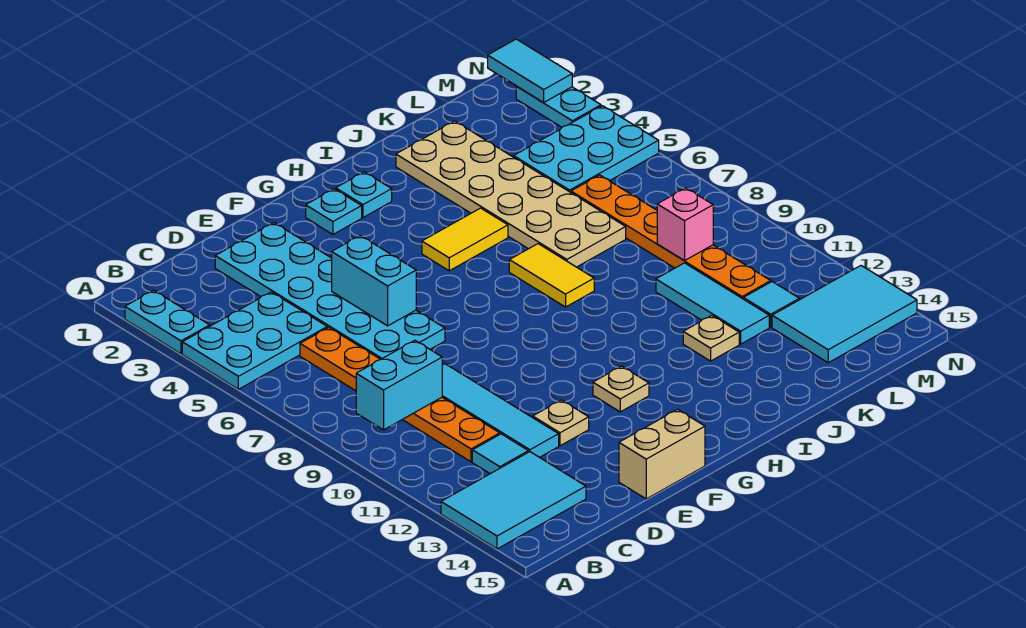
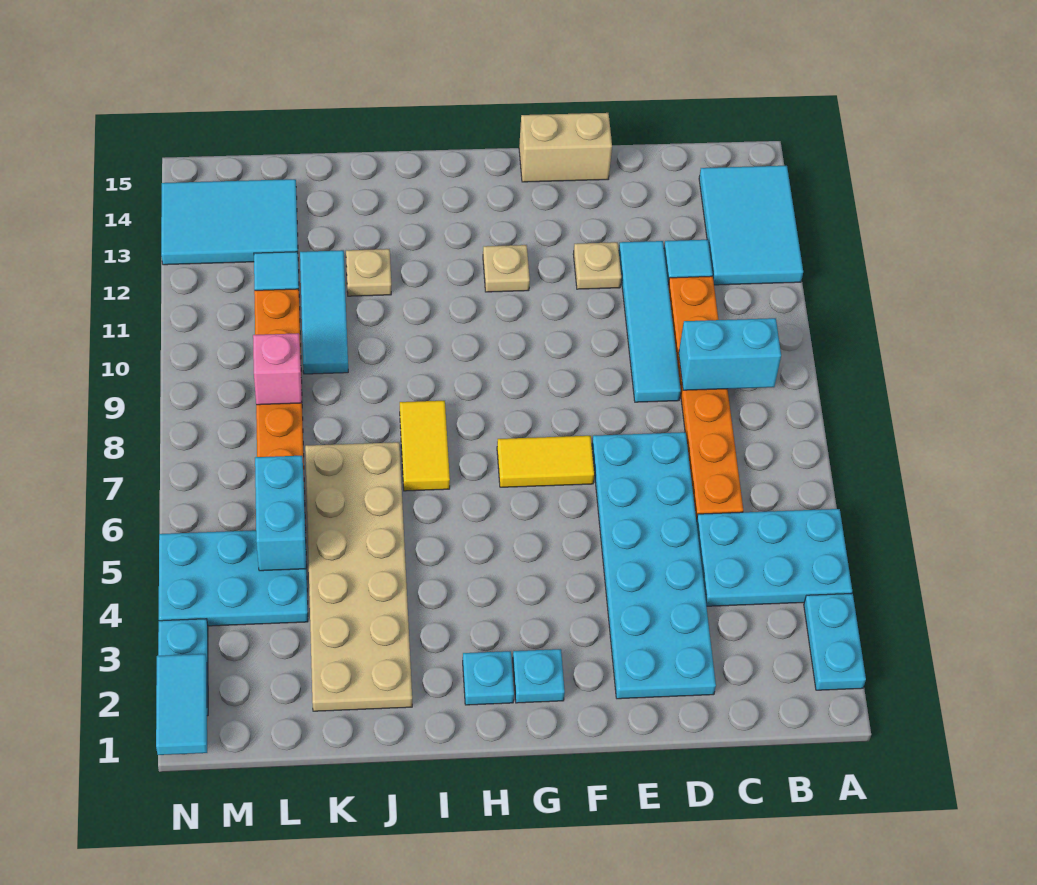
cyan 2x3 tile [441,452,586,549] -> cyan 2x3 tile turned to [699,166,803,285]
cyan 1x2 brick [332,236,416,326] -> cyan 1x2 brick moved to [255,456,306,571]
yellow 1x2 tile [422,208,508,271] -> yellow 1x2 tile moved to [497,436,595,487]

